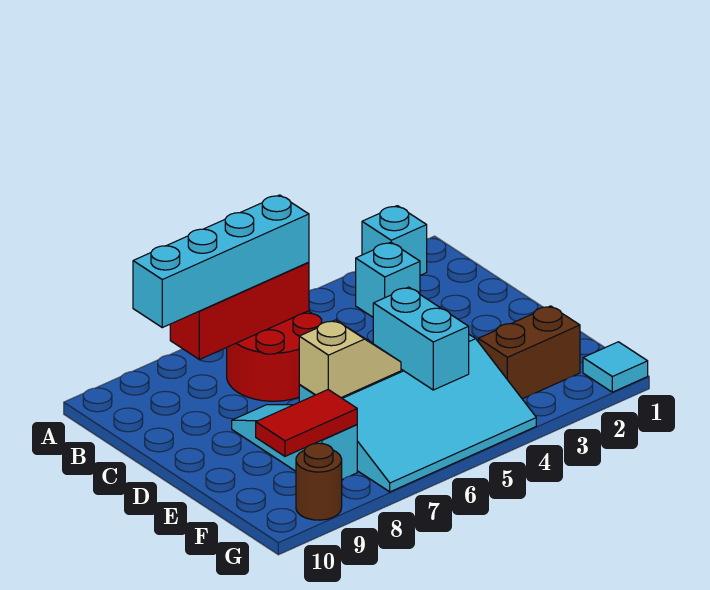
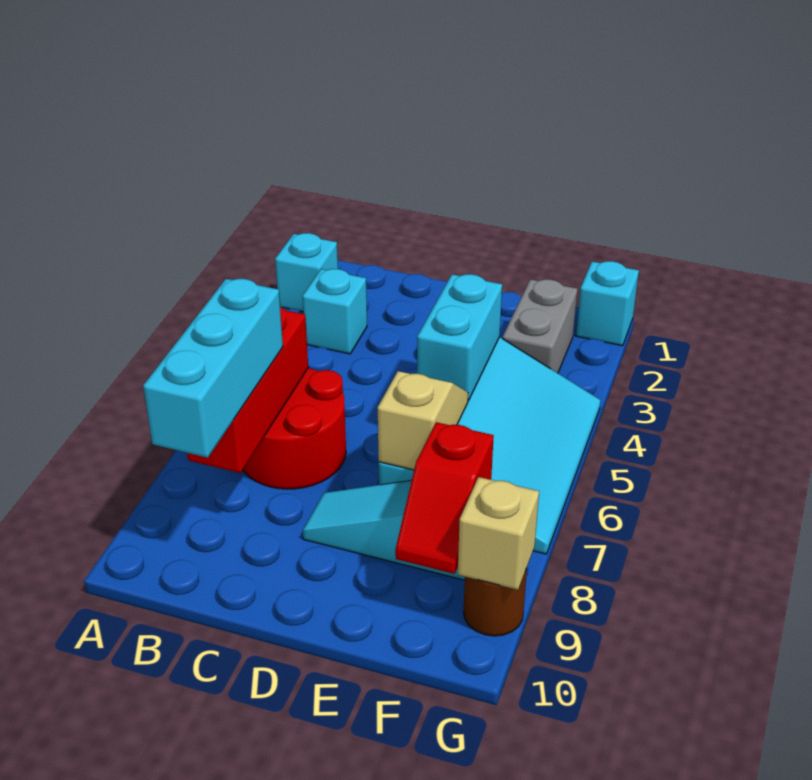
cyan 1x4 brick [133,195,309,328] -> cyan 1x3 brick [143,279,283,458]
cyan 1x2 brick [373,287,469,390] -> cyan 1x2 brick turned to [417,274,502,401]
brown 1x2 brick [478,306,580,399] -> grey 1x2 brick [503,279,577,373]
red 1x2 tile [256,390,357,456] -> red 1x2 slope [395,422,494,574]
cyan 1x1 tile [583,342,648,392] -> cyan 1x1 brick [576,261,639,346]
none -> tan 1x1 brick [458,477,539,590]

